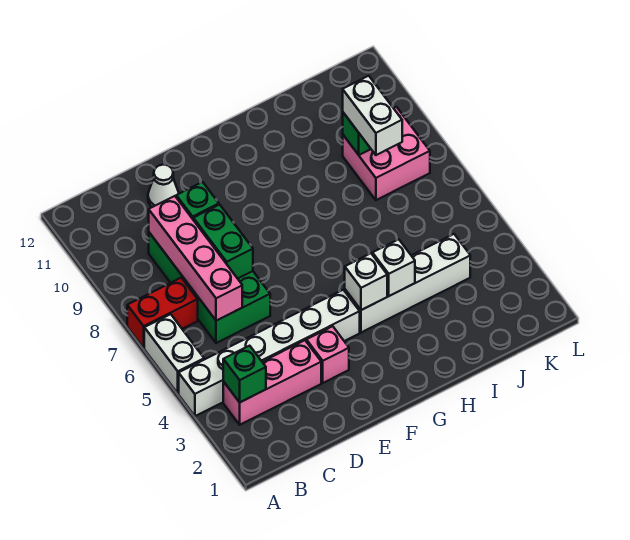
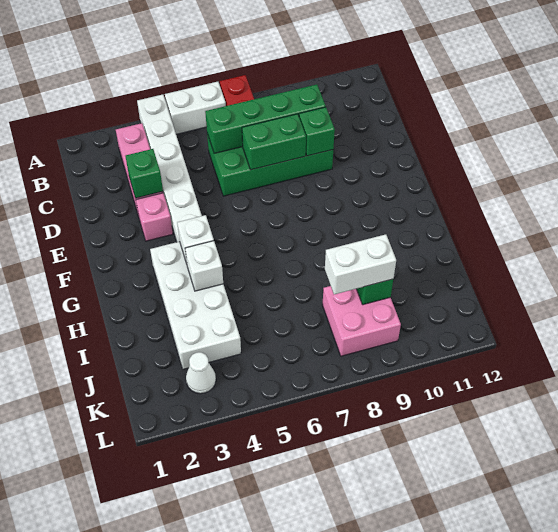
green 1x1 brick [223,346,266,402] -> green 1x1 brick moved to [125,149,163,198]
pink 1x4 brick [149,196,242,321] -> green 1x4 brick [205,84,326,153]
white 1x1 cone [148,165,179,207] -> white 1x1 cone moved to [186,352,216,394]
white 1x4 brick [345,234,470,333] -> white 2x4 brick [150,242,241,369]

